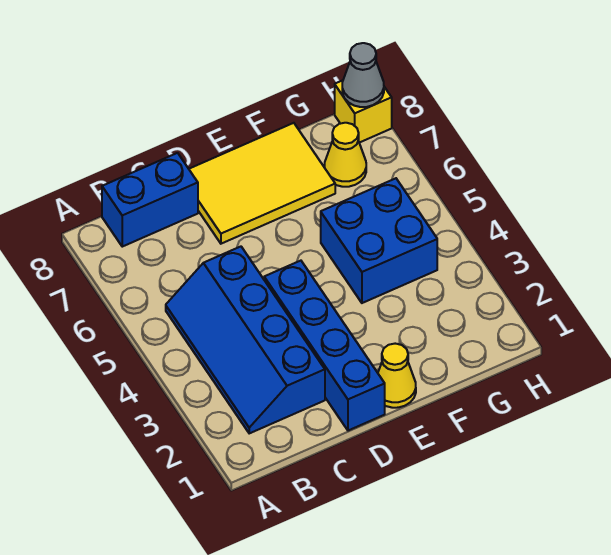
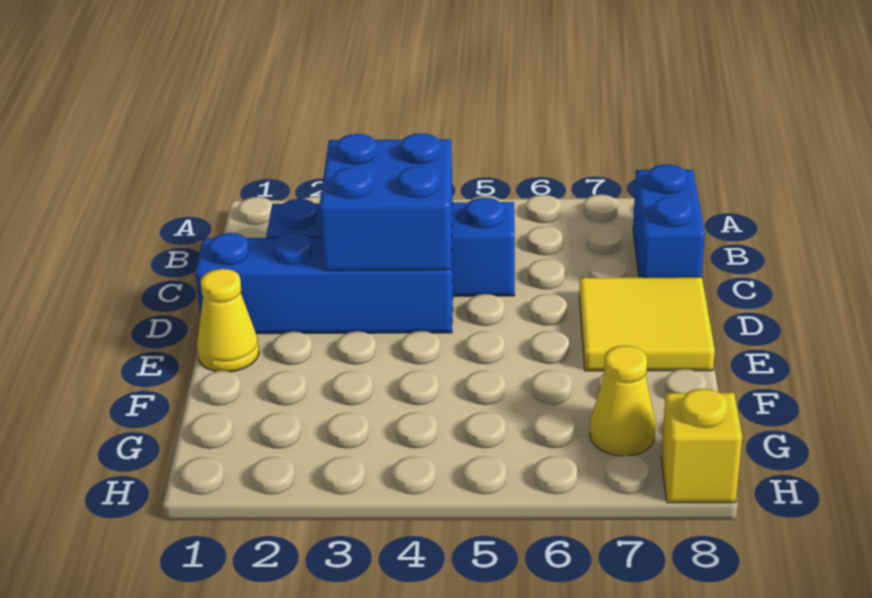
yellow 2x3 tile [189,123,335,244] -> yellow 2x2 tile [579,277,715,371]
blue 2x2 brick [321,178,437,303] -> blue 2x2 brick moved to [319,133,453,271]
grey 1x1 cone [342,43,384,107] -> none

